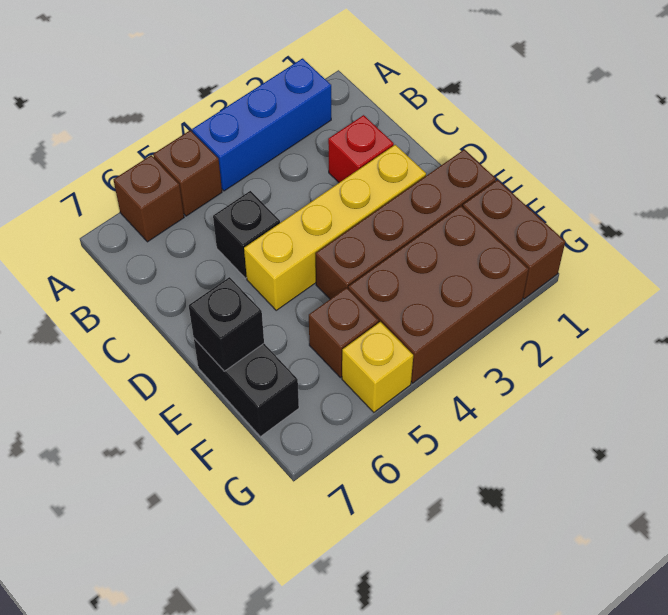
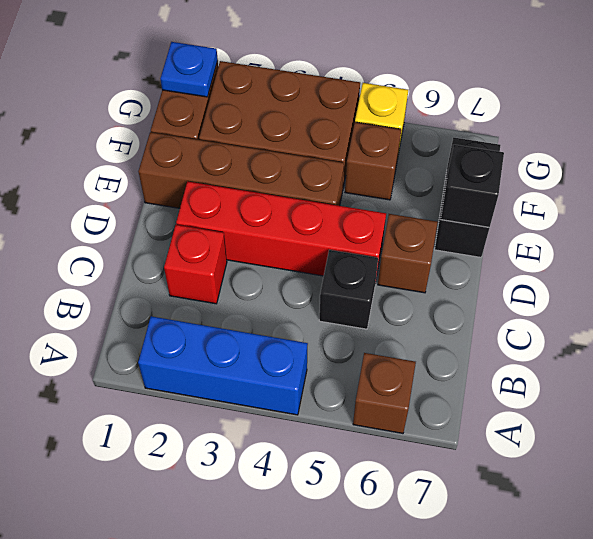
brown 1x1 brick [153,130,222,216] -> brown 1x1 brick moved to [378,214,438,293]
yellow 1x4 brick [244,145,426,310] -> red 1x4 brick [176,181,386,283]
none -> blue 1x1 plate [160,42,218,97]

